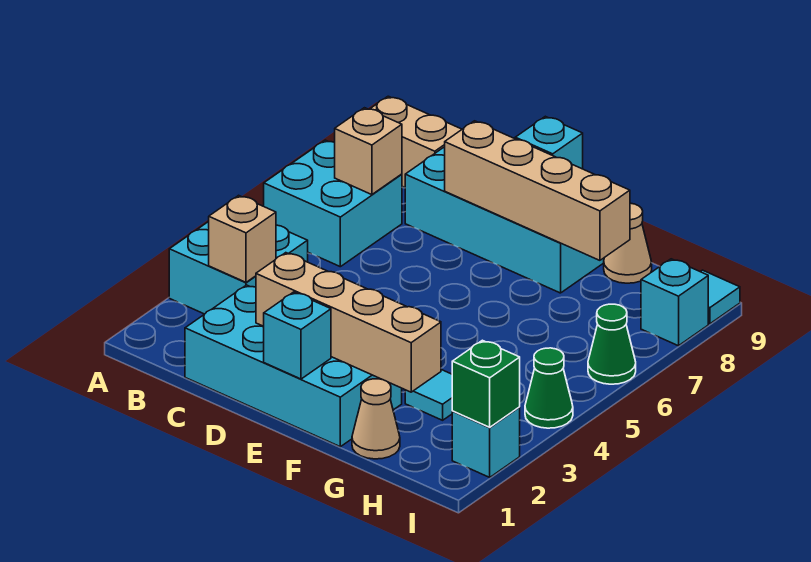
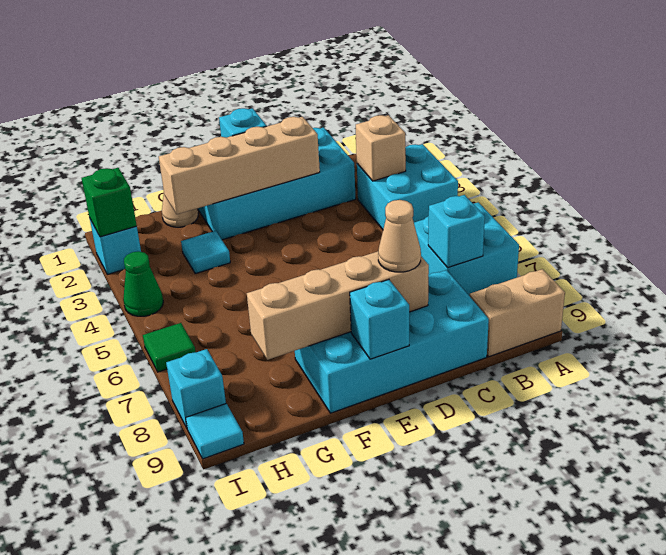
tan 1x1 brick [335,108,402,195] -> cyan 1x1 brick [428,195,485,268]
tan 1x1 cone [604,203,652,283] -> tan 1x1 cone moved to [378,200,421,272]
green 1x1 cone [588,304,636,384] -> green 1x1 tile [143,323,195,372]

